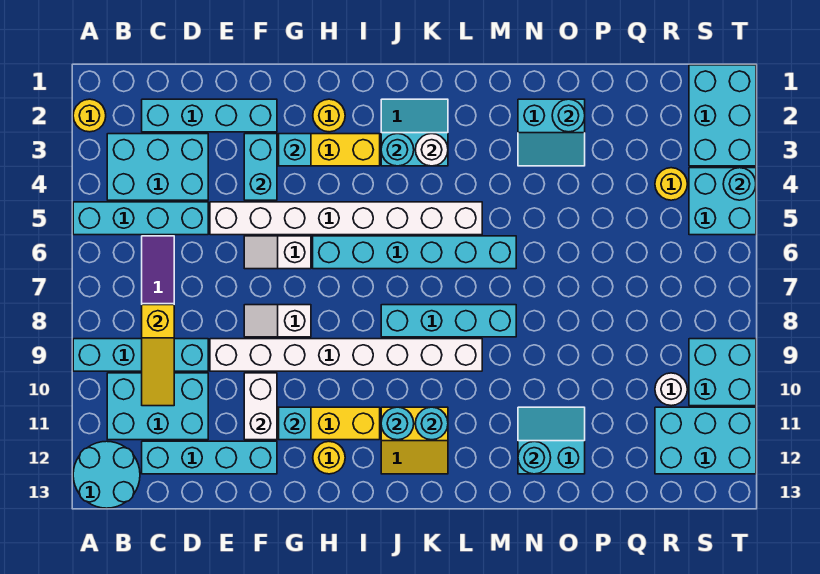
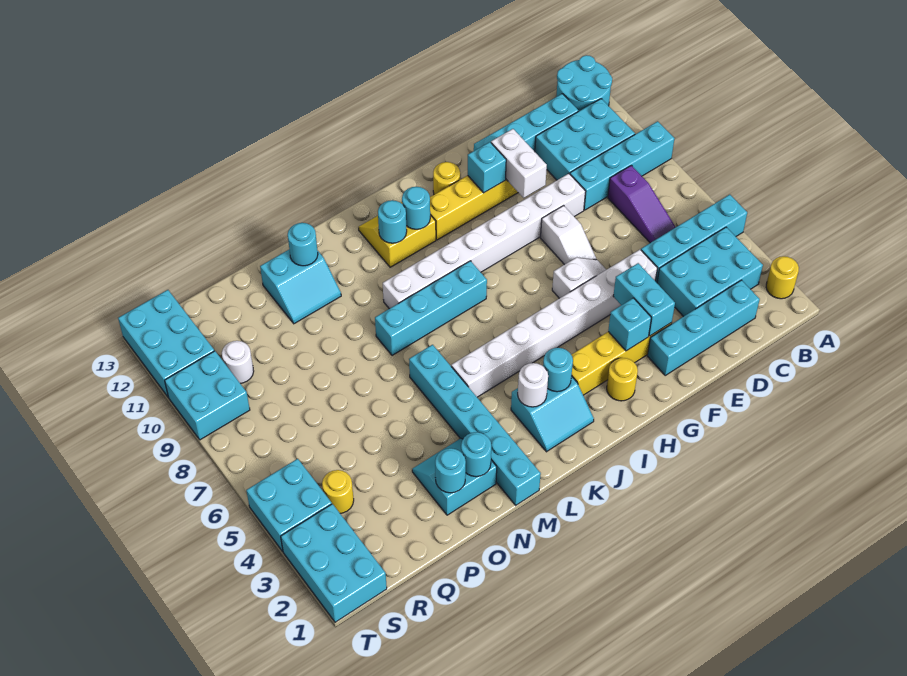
yellow 1x3 slope [142,305,174,406] -> none
white 1x2 slope [244,305,311,337] -> white 1x2 slope turned to [541,206,596,265]
cyan 1x6 brick [313,236,516,269] -> cyan 1x6 brick turned to [409,345,541,505]
cyan 2x3 brick [655,407,756,474] -> cyan 2x3 brick turned to [118,290,214,397]
cyan 1x1 round brick [723,168,756,200] -> cyan 1x1 round brick moved to [461,432,491,477]

